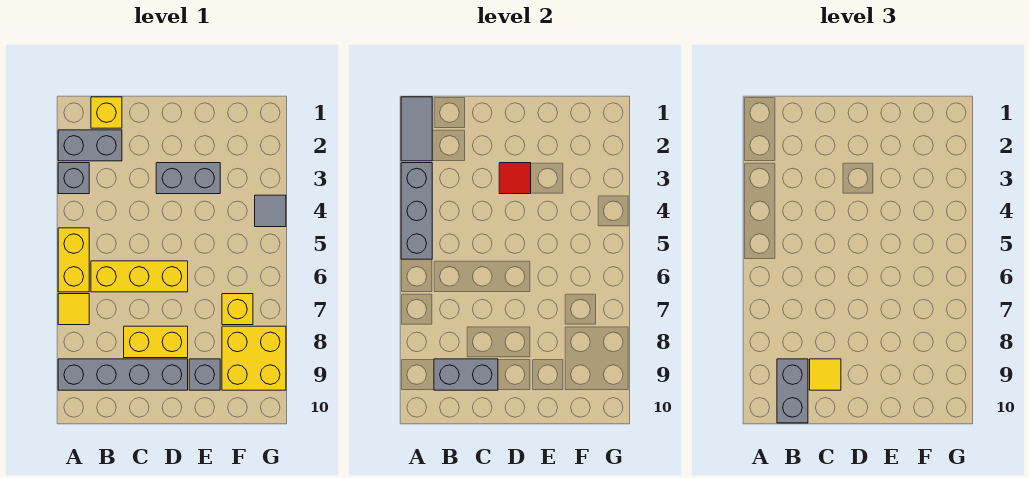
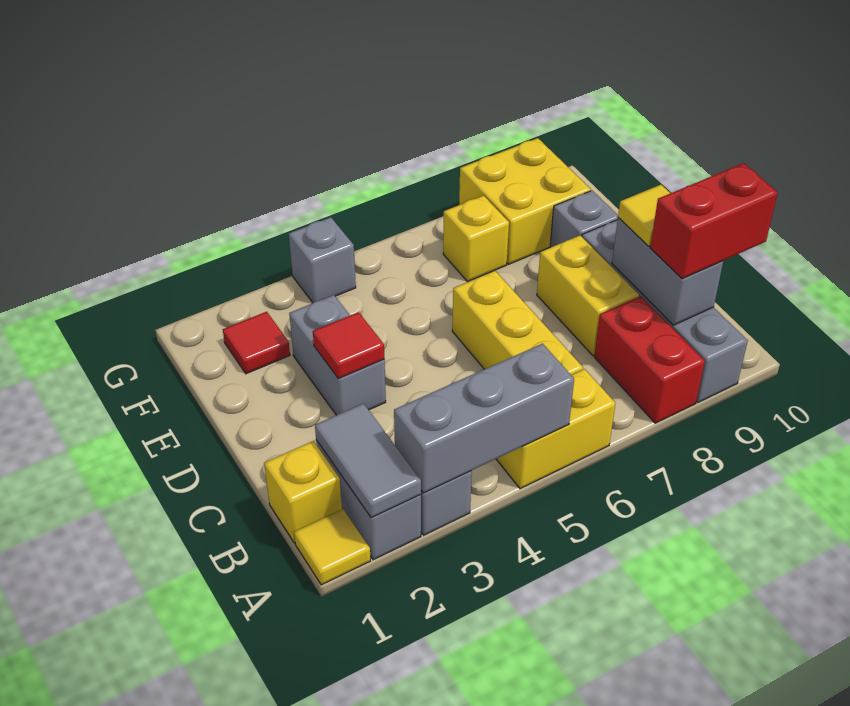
grey 1x2 tile [401,97,432,161] -> grey 1x2 tile turned to [315,404,421,518]
yellow 1x1 tile [58,294,89,325] -> yellow 1x1 tile moved to [294,509,371,585]
none -> red 1x2 brick [594,296,705,423]
grey 1x2 brick [777,359,808,423] -> red 1x2 brick [650,163,778,279]
none -> red 1x1 tile [223,312,290,374]
grey 1x1 tile [255,195,286,227] -> grey 1x1 brick [289,217,356,303]

